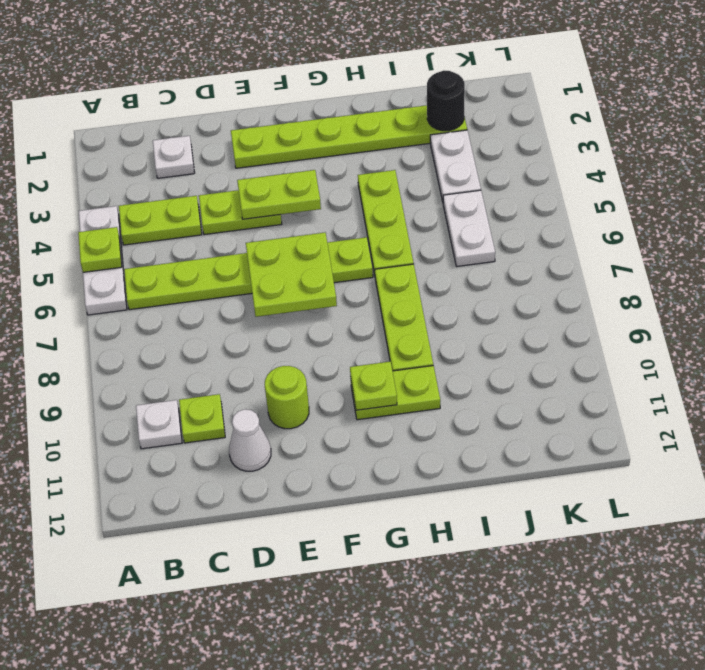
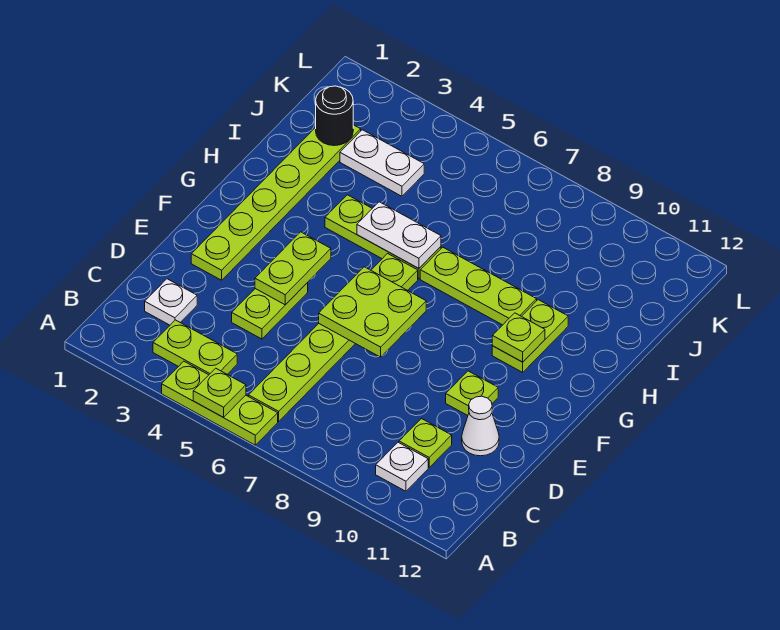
white 1x3 plate [79,206,127,315] -> lime 1x3 plate [162,361,278,445]
lime 1x2 plate [119,196,202,245] -> lime 1x2 plate turned to [153,320,237,375]
lime 1x1 round brick [265,366,309,429] -> lime 1x1 plate [446,371,498,416]
white 1x2 plate [443,190,495,266] -> white 1x2 plate moved to [357,202,441,268]

